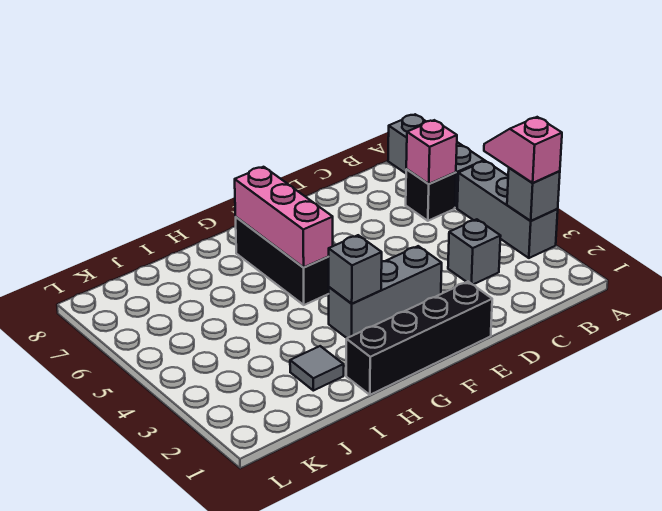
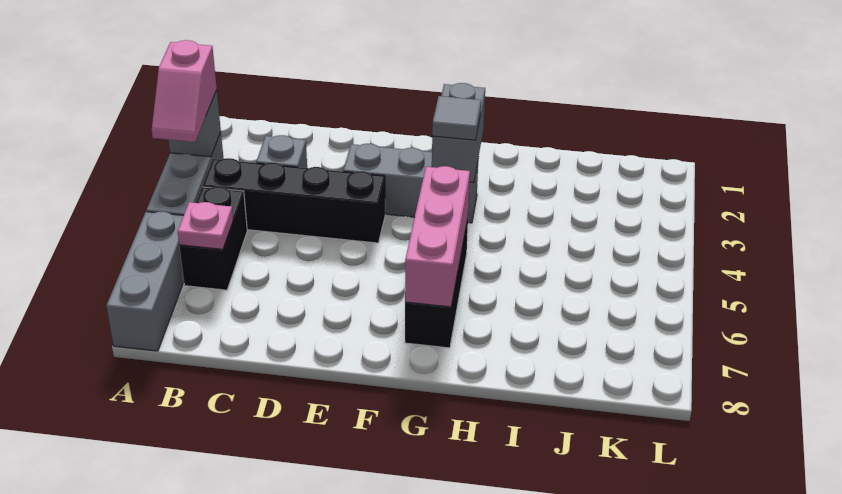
black 1x1 brick [406,169,456,221] -> black 1x2 brick [179,187,247,290]
pink 1x1 brick [406,120,457,184] -> pink 1x1 plate [178,202,233,249]
black 1x4 brick [346,282,492,395] -> black 1x4 brick moved to [202,158,385,243]
grey 1x1 brick [328,235,382,304] -> grey 1x2 brick [432,83,485,183]
grey 1x1 tile [290,346,344,391] -> grey 1x1 tile moved to [432,96,481,140]

